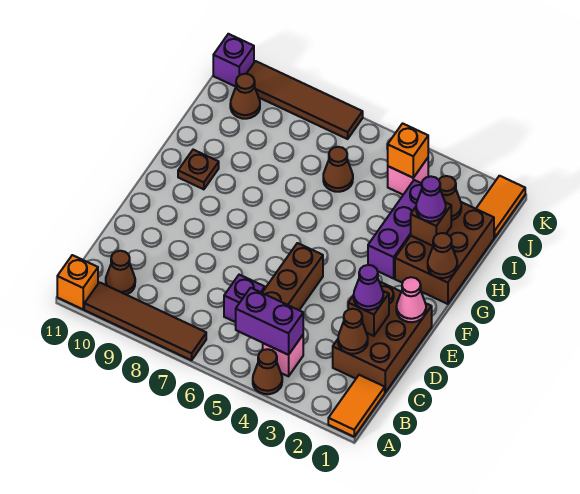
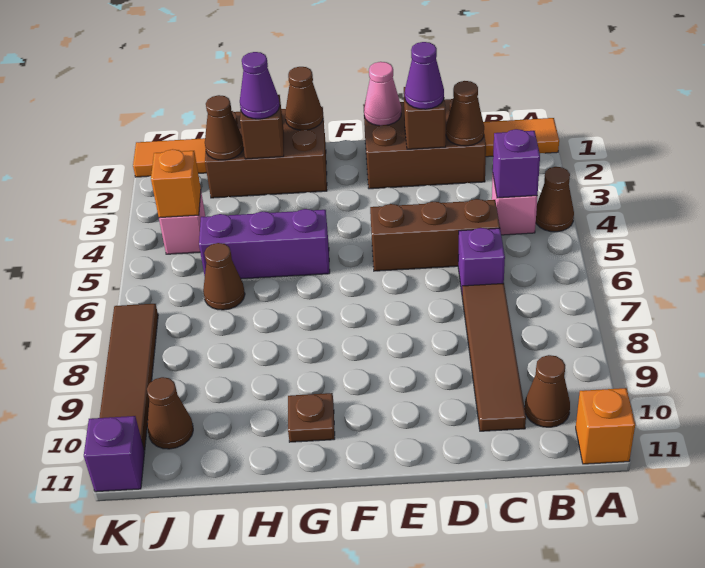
brown 1x4 tile [84,282,206,360] -> brown 1x4 tile moved to [462,283,526,431]
purple 1x2 brick [236,288,303,355] -> purple 1x1 brick [493,129,540,198]
purple 1x3 brick [368,180,422,278] -> purple 1x3 brick moved to [199,209,330,279]

